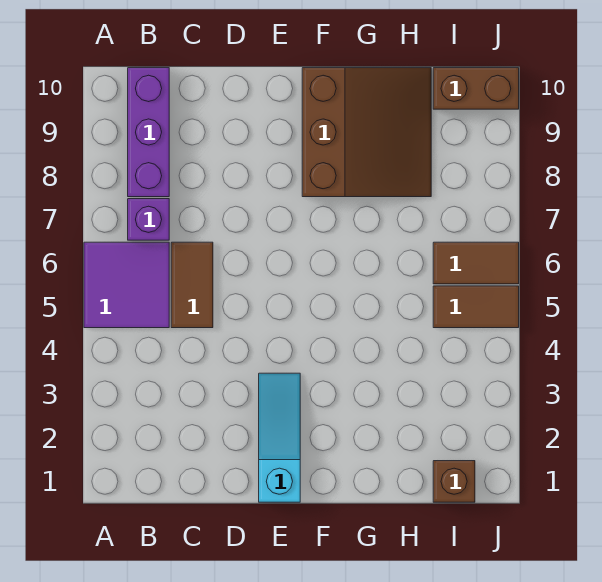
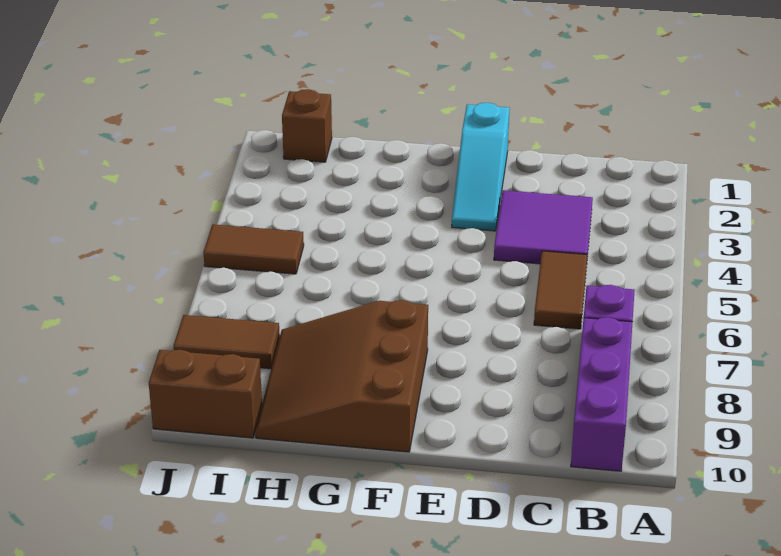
purple 2x2 tile [84,242,169,328] -> purple 2x2 tile moved to [494,190,593,264]
brown 1x2 tile [433,242,519,284] -> brown 1x2 tile moved to [174,315,280,369]

